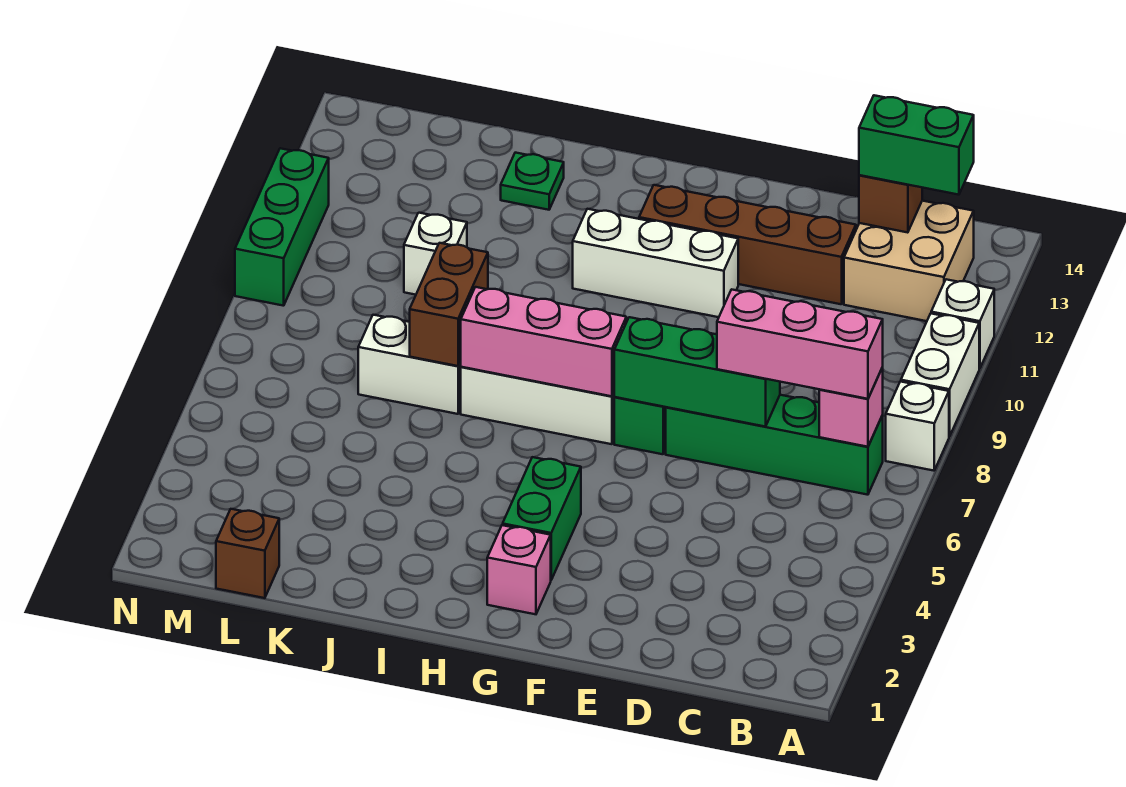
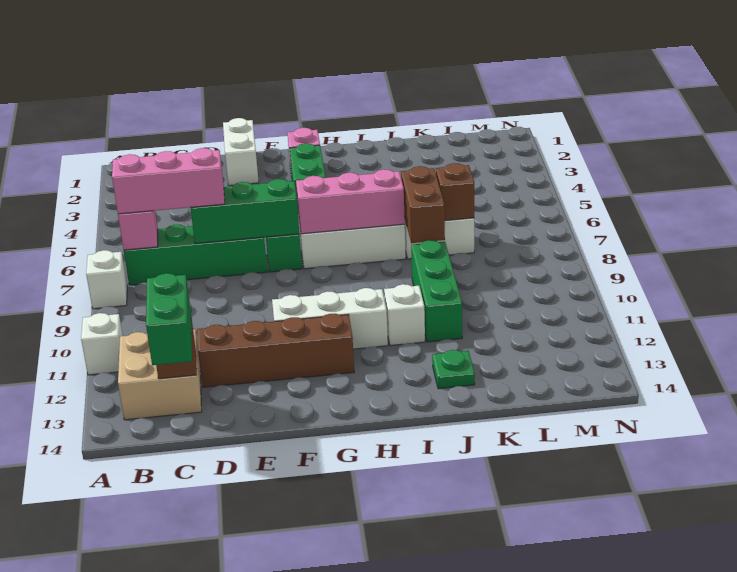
white 1x2 brick [901,314,979,437] -> white 1x2 brick moved to [223,118,259,186]
green 1x2 brick [859,95,974,195] -> green 1x2 brick turned to [146,273,192,365]
white 1x1 brick [404,213,467,295] -> white 1x1 brick moved to [384,284,425,346]
brown 1x1 brick [216,509,279,598] -> brown 1x1 brick moved to [436,163,474,221]
green 1x3 brick [235,148,329,306] -> green 1x3 brick moved to [411,240,462,342]

